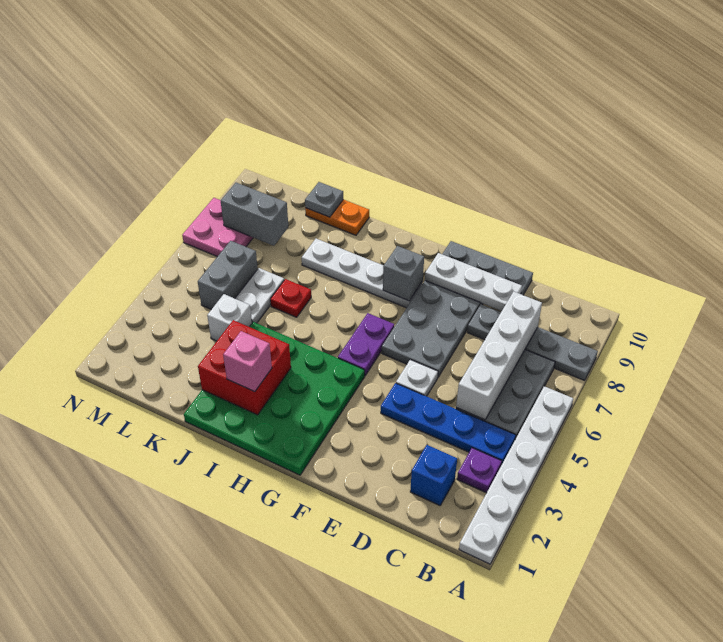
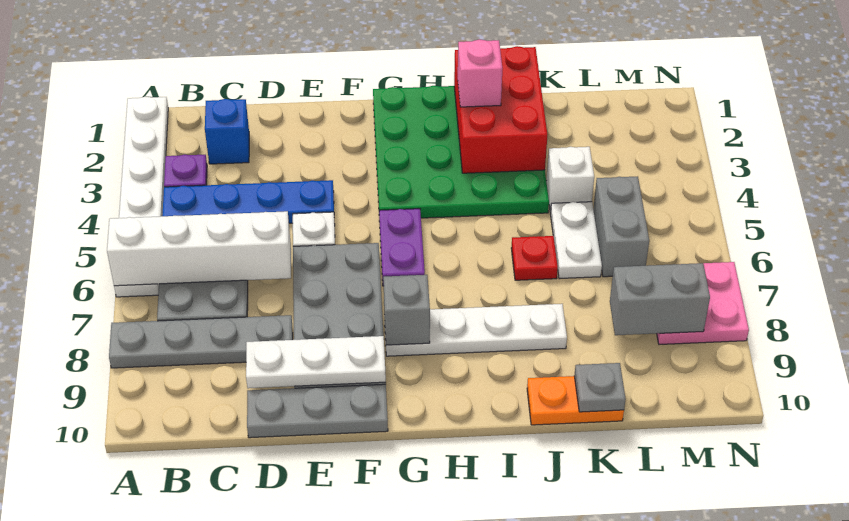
white 1x4 brick [456,292,542,420] -> white 1x4 brick turned to [107,211,291,286]
red 2x2 brick [198,320,291,415] -> red 2x3 brick [454,46,548,173]

